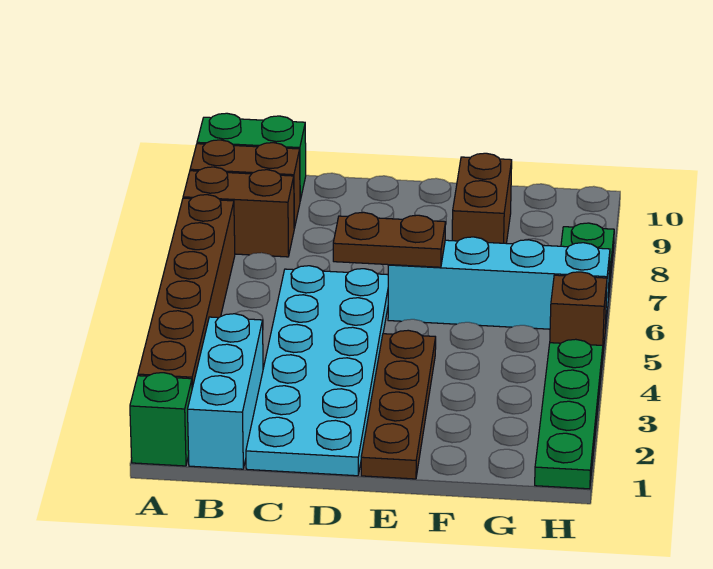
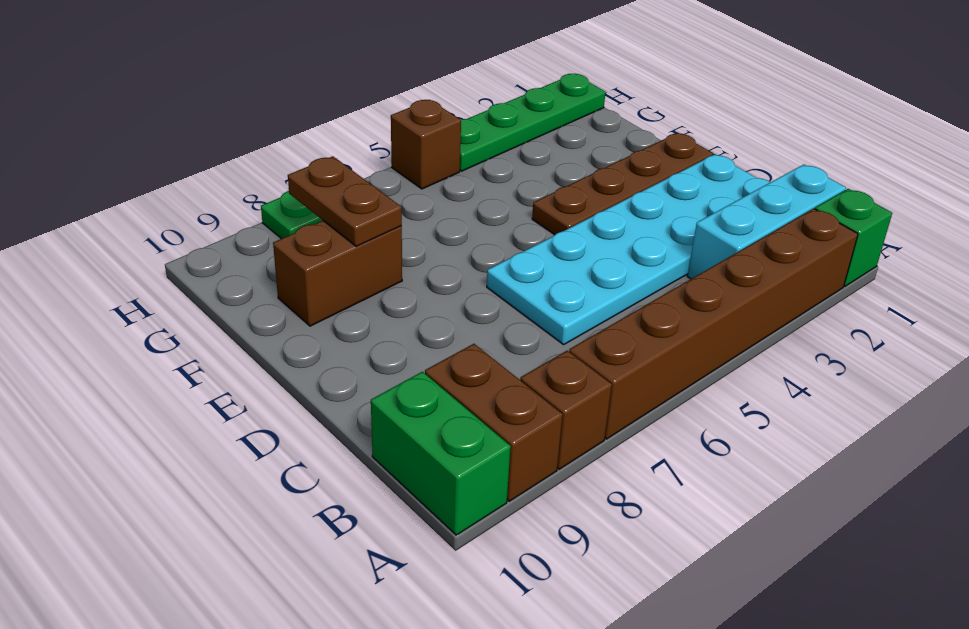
brown 1x2 brick [183,167,294,257] -> brown 1x1 brick [520,351,612,469]
brown 1x2 plate [333,212,446,267] -> brown 1x2 plate moved to [288,156,402,246]
cyan 1x4 brick [388,237,610,330] -> none

